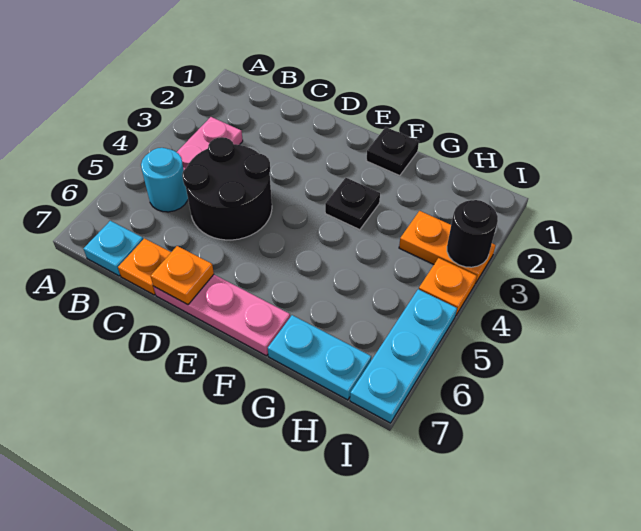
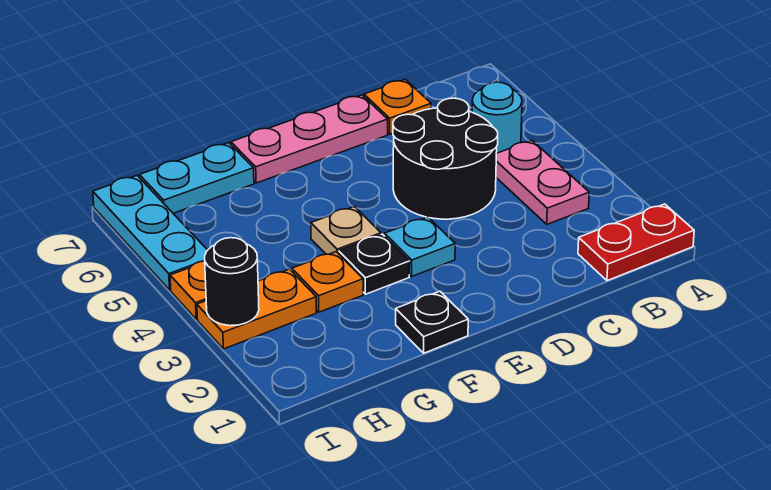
none -> red 1x2 plate [578,204,694,281]
cyan 1x1 plate [83,221,143,276] -> cyan 1x1 plate moved to [385,217,455,276]
orange 1x1 plate [151,246,214,305] -> orange 1x1 plate moved to [292,252,363,312]
none -> tan 1x1 plate [311,207,381,254]

